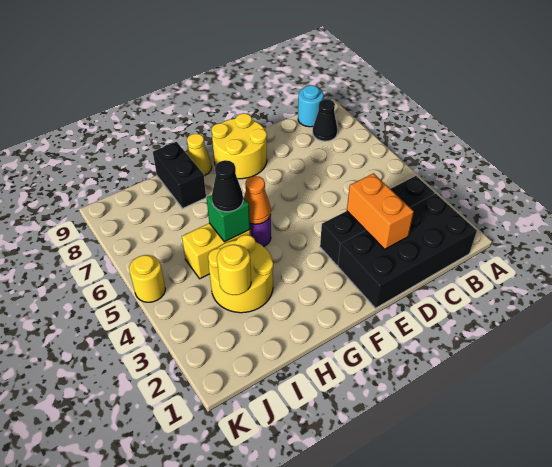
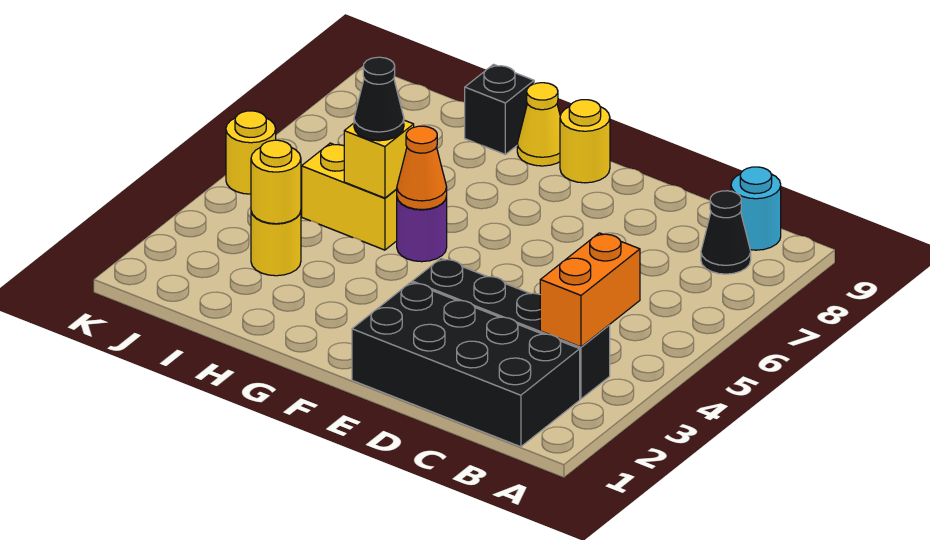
orange 1x2 brick [347,173,414,249] -> orange 1x2 brick moved to [540,233,640,347]
yellow 2x2 round brick [212,113,267,179] -> yellow 1x1 round brick [560,100,610,183]
yellow 2x2 round brick [208,235,273,313] -> yellow 1x1 round brick [251,211,301,276]
green 1x1 brick [207,195,250,242] -> yellow 1x1 brick [344,120,414,198]
black 1x2 brick [153,142,207,209] -> black 1x1 brick [465,64,534,154]

